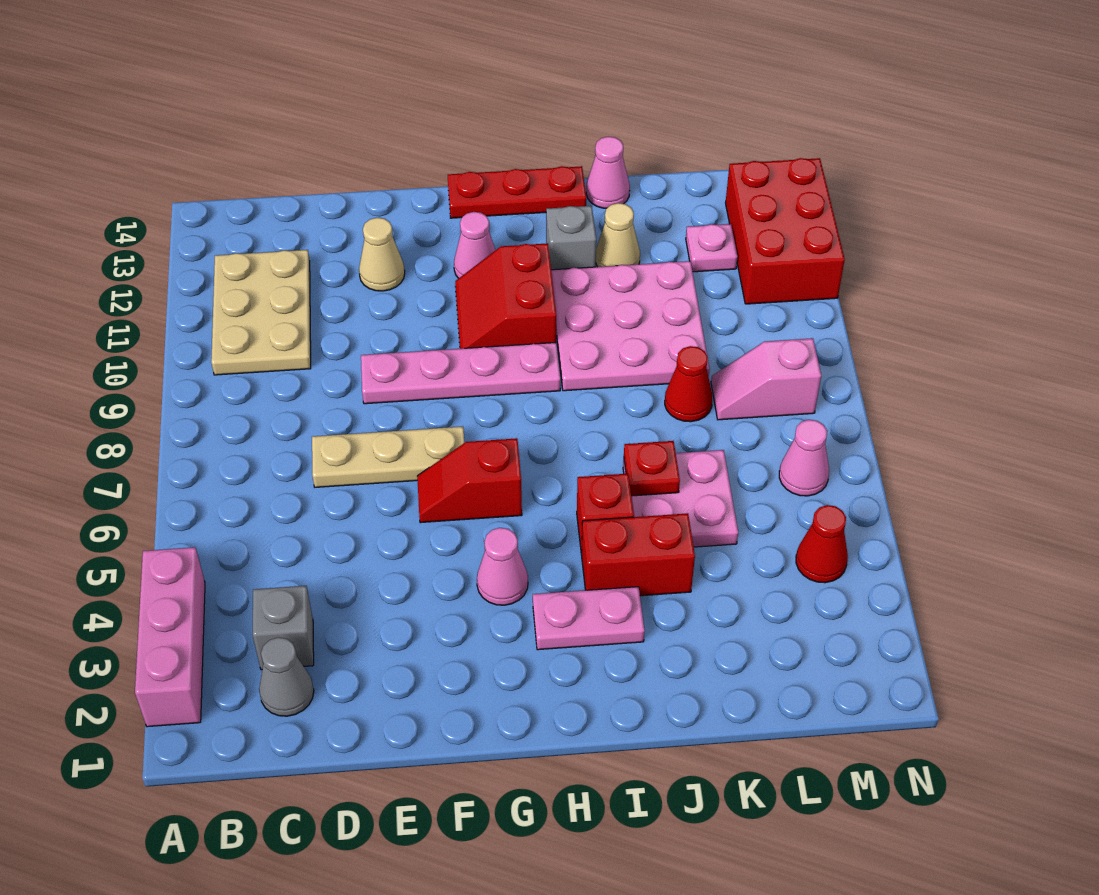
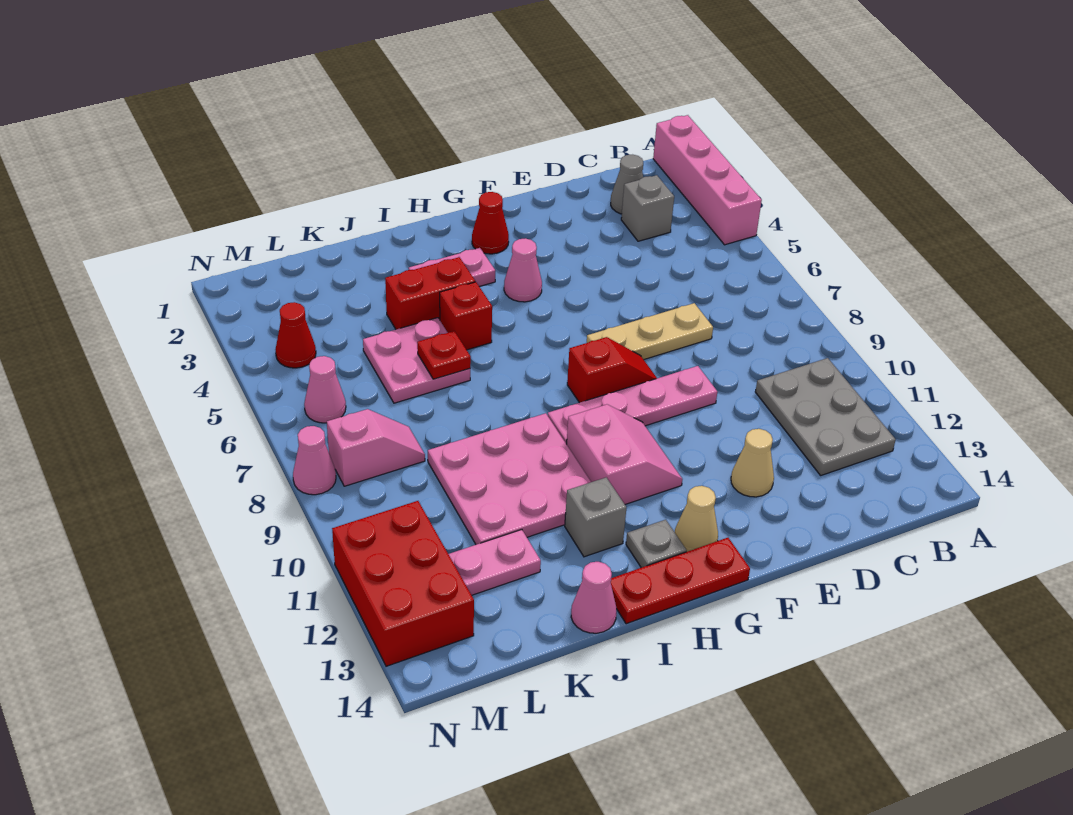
pink 1x3 brick [135,547,205,727] -> pink 1x4 brick [653,115,762,245]
tan 2x3 plate [211,250,311,375] -> grey 2x3 plate [755,358,896,475]
red 1x2 slope [417,438,522,523] -> red 1x2 slope moved to [567,337,657,403]
red 2x2 slope [455,243,556,349] -> pink 2x2 slope [567,404,682,504]
pink 1x1 cone [454,212,495,278] -> pink 1x1 cone moved to [293,426,336,495]
none -> grey 1x1 plate [626,520,687,568]
tan 1x1 cone [596,203,640,267] -> tan 1x1 cone moved to [675,486,718,552]
red 1x1 cone [665,346,713,422] -> red 1x1 cone moved to [472,192,509,254]
pink 1x1 plate [686,224,737,272] -> pink 1x2 plate [449,530,541,595]

